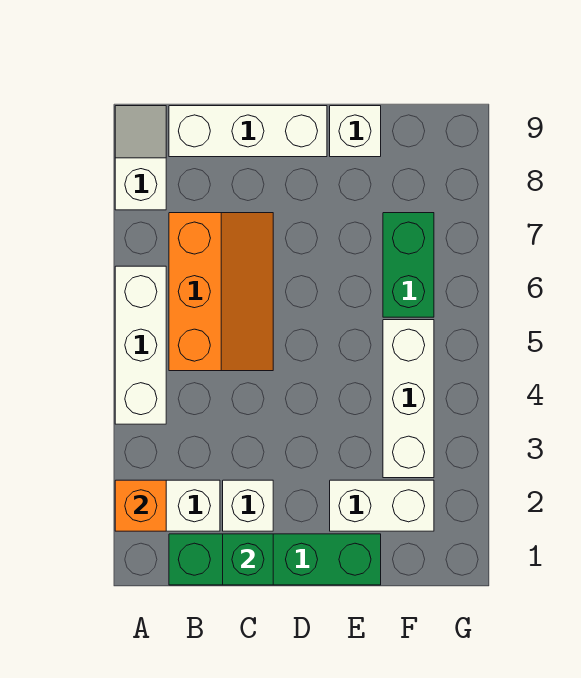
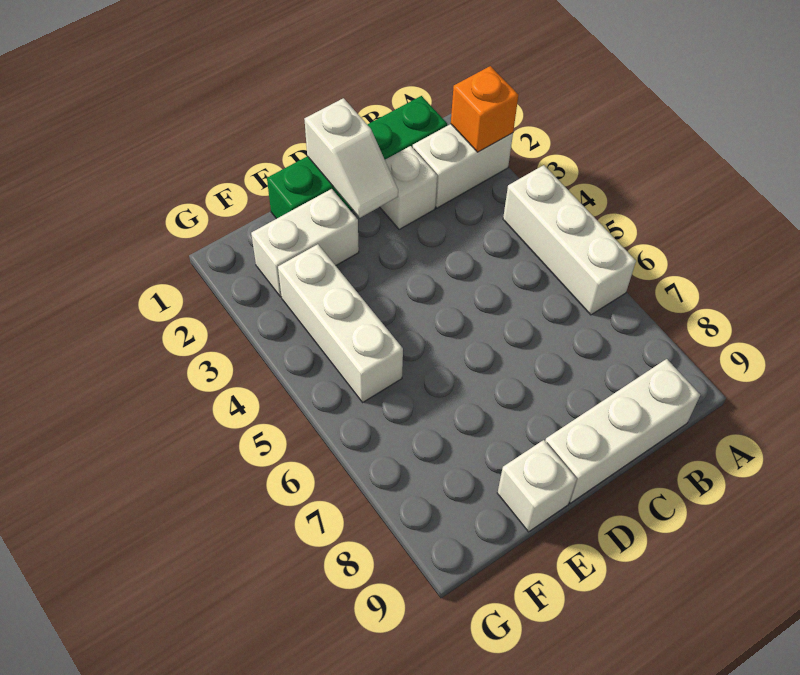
white 1x2 slope [115,106,166,210] -> white 1x2 slope moved to [304,98,398,218]
orange 2x3 slope [169,213,273,371] -> none
green 1x1 brick [223,534,273,585] -> none
green 1x2 brick [383,213,434,317] -> none

